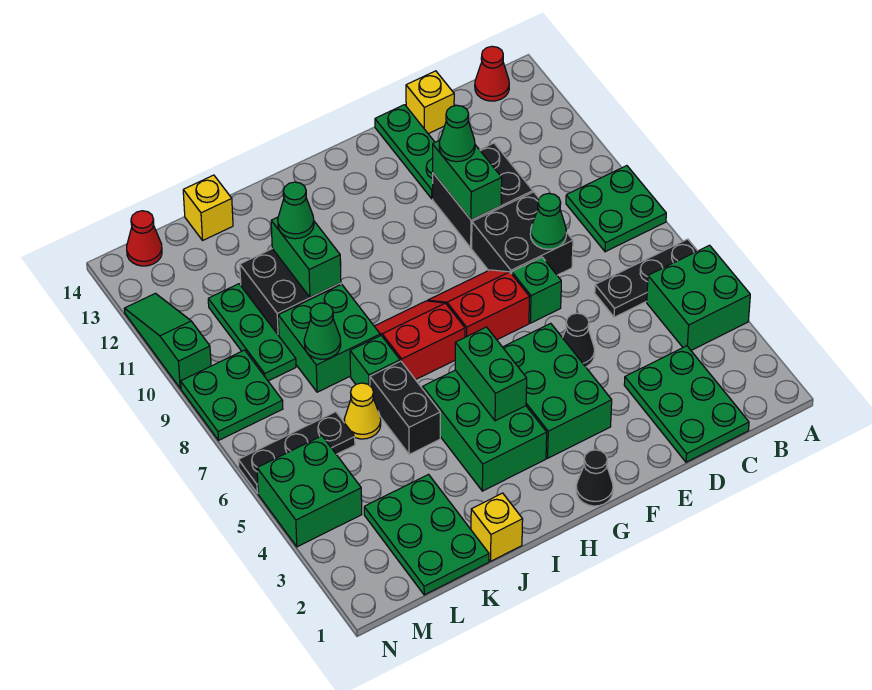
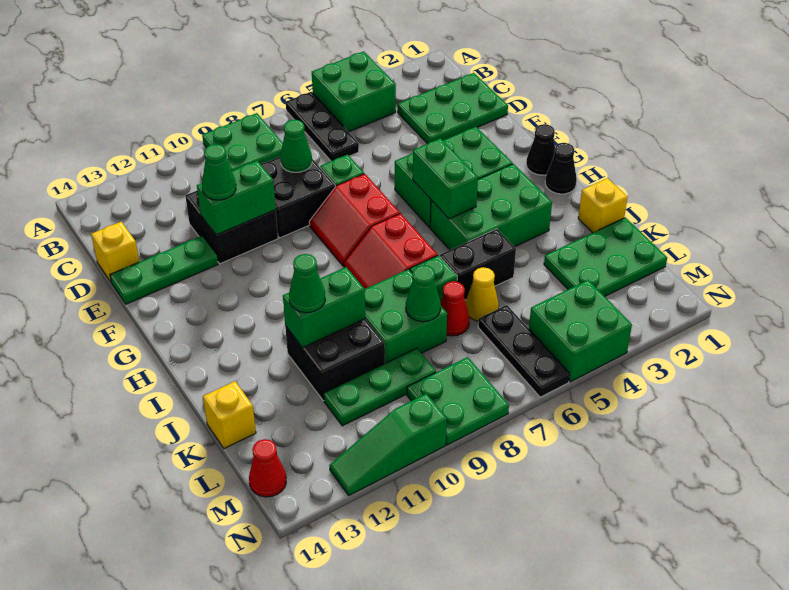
red 1x1 cone [475,46,509,101] -> red 1x1 cone moved to [440,281,469,336]
black 1x1 cone [563,313,595,367] -> black 1x1 cone moved to [545,143,577,194]
green 1x2 brick [455,327,527,421] -> green 1x2 brick turned to [413,138,478,219]

